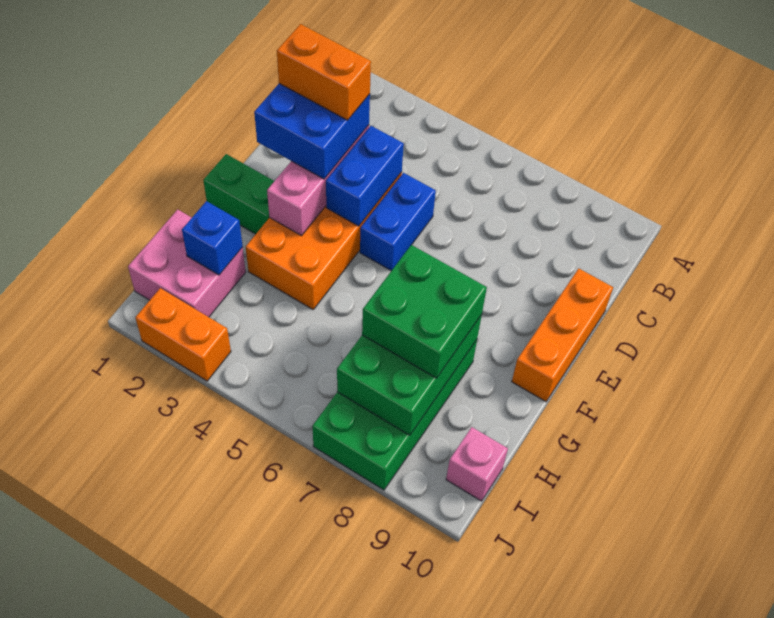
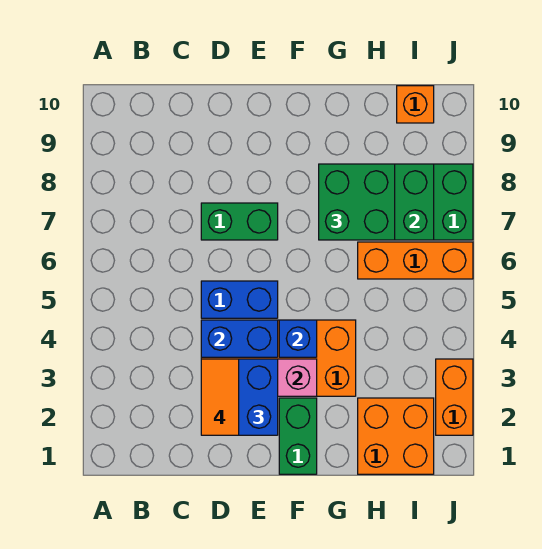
orange 1x2 brick [277,24,371,120] -> orange 1x2 tile [201,359,239,435]
none -> green 1x2 brick [201,203,278,240]
orange 1x3 brick [512,269,613,401] -> orange 1x3 brick moved to [358,242,473,279]
pink 2x2 brick [128,209,246,317] -> orange 2x2 brick [358,398,434,474]
blue 1x1 brick [182,201,243,275] -> blue 1x1 brick moved to [279,320,317,357]
pink 1x1 brick [446,427,508,501] -> orange 1x1 brick [397,86,434,123]

